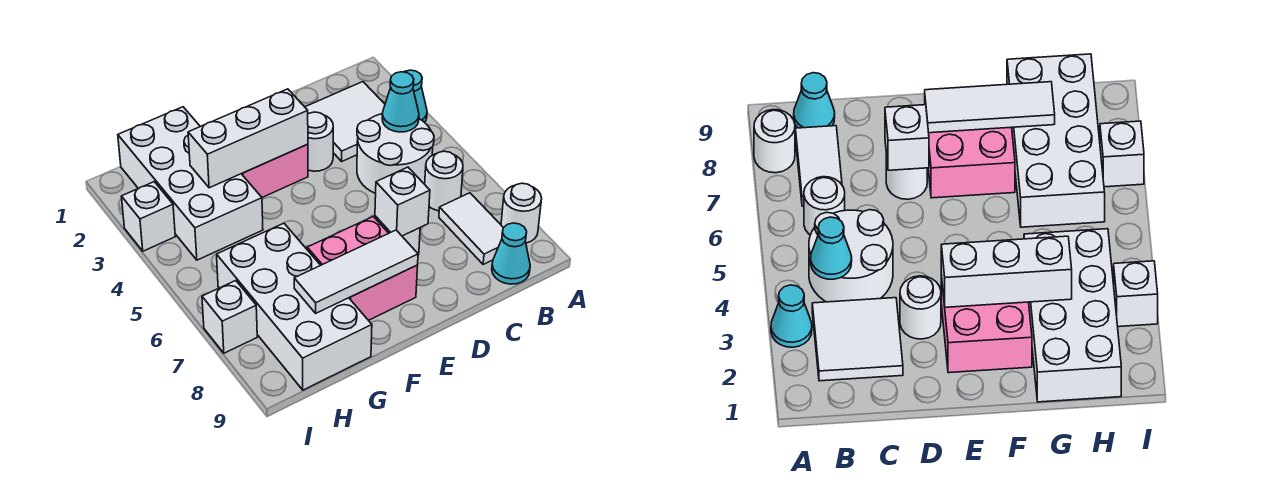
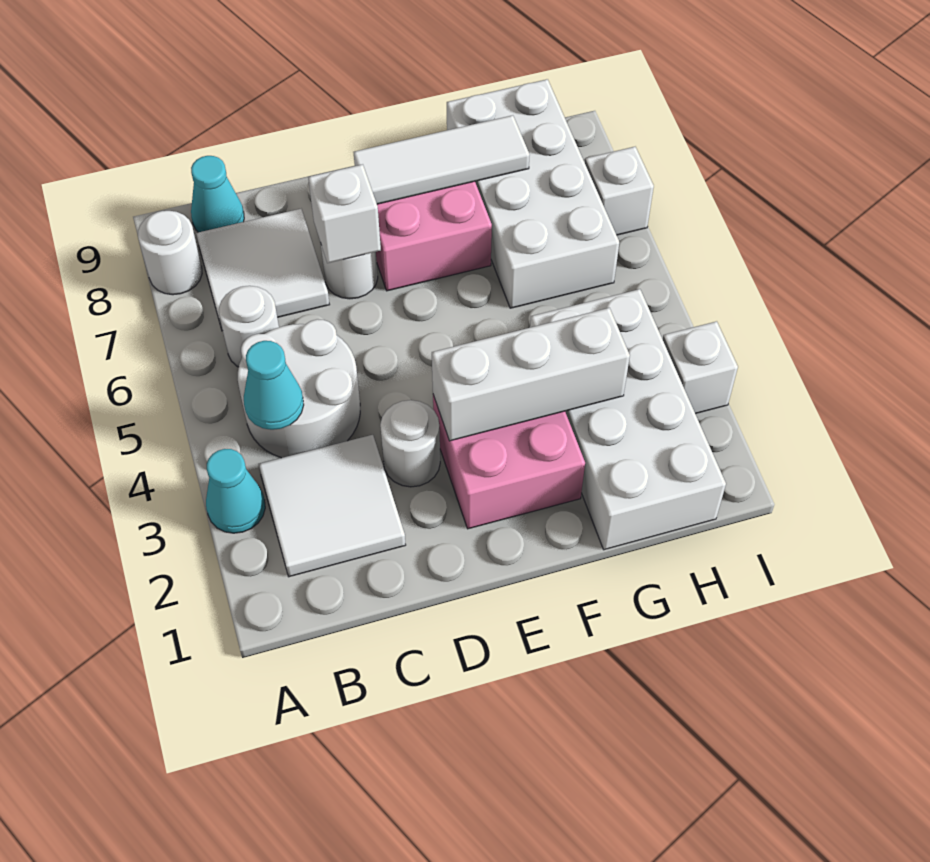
white 1x2 tile [439,193,503,265] -> white 2x2 tile [196,209,330,331]

